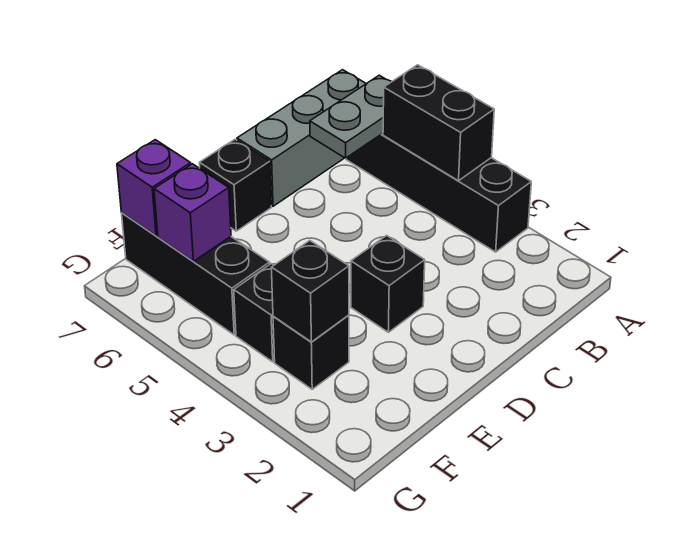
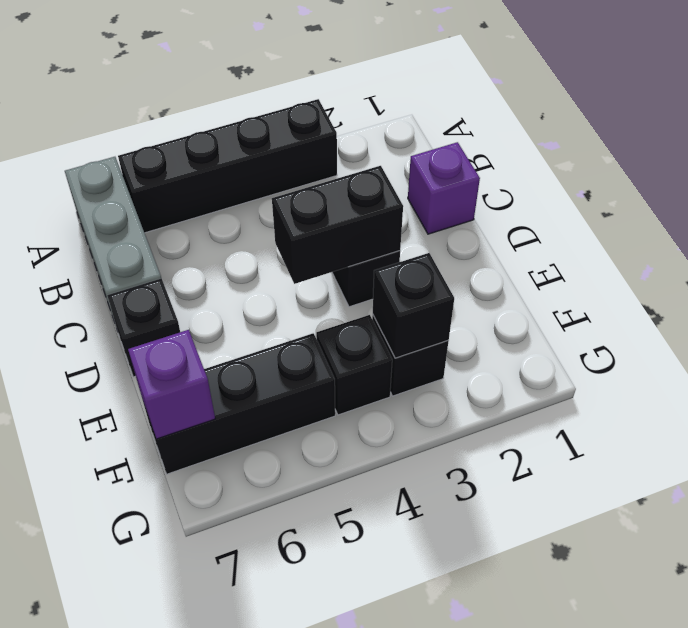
black 1x2 brick [383,65,494,181] -> black 1x2 brick moved to [272,166,403,284]
grey 1x2 plate [310,75,391,158] -> none
purple 1x1 brick [154,164,231,261] -> purple 1x1 brick moved to [408,142,480,234]

